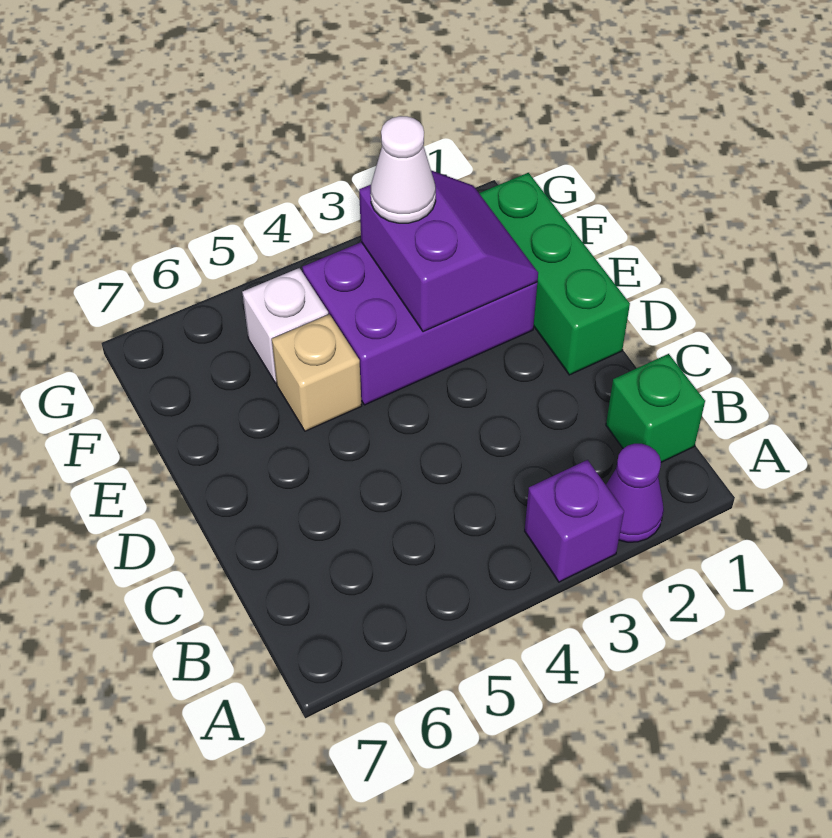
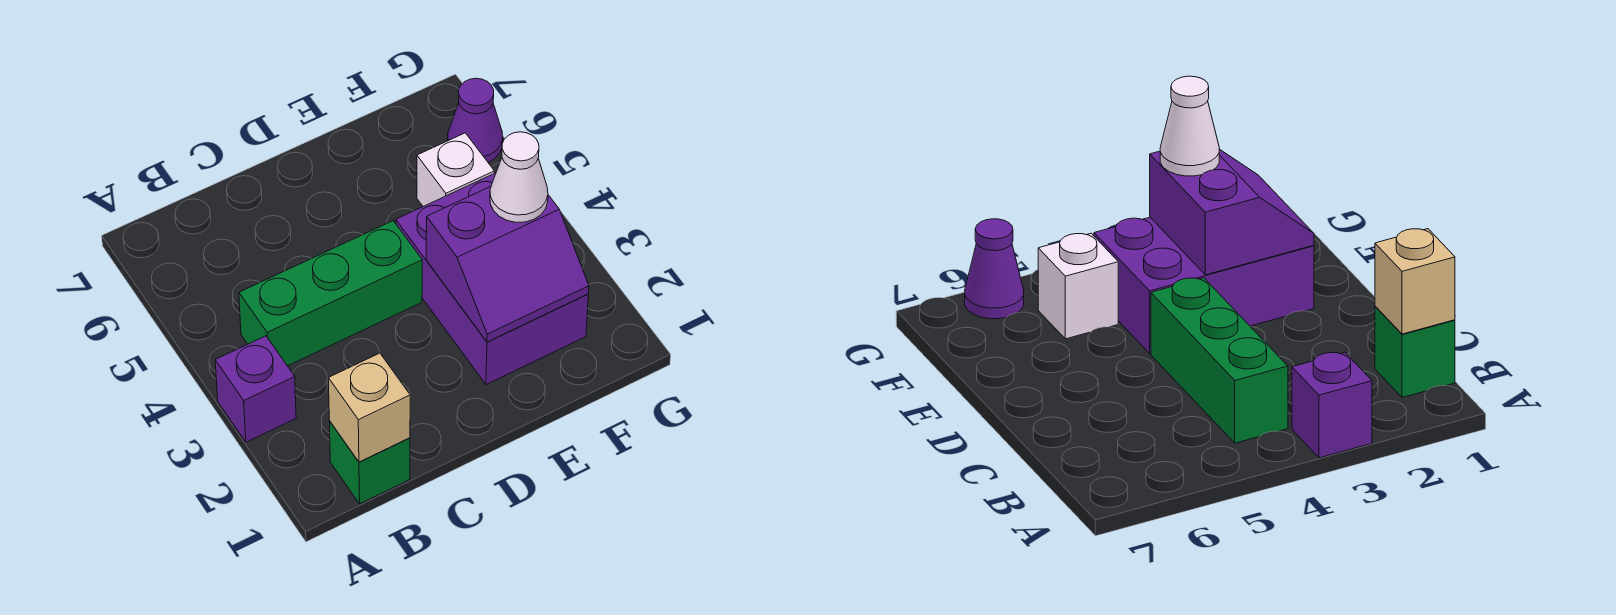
purple 1x1 cone [606,444,664,542] -> purple 1x1 cone moved to [448,78,503,162]
green 1x3 brick [479,173,630,375] -> green 1x3 brick moved to [239,221,422,366]
tan 1x1 brick [272,314,362,431] -> tan 1x1 brick moved to [328,353,410,462]

